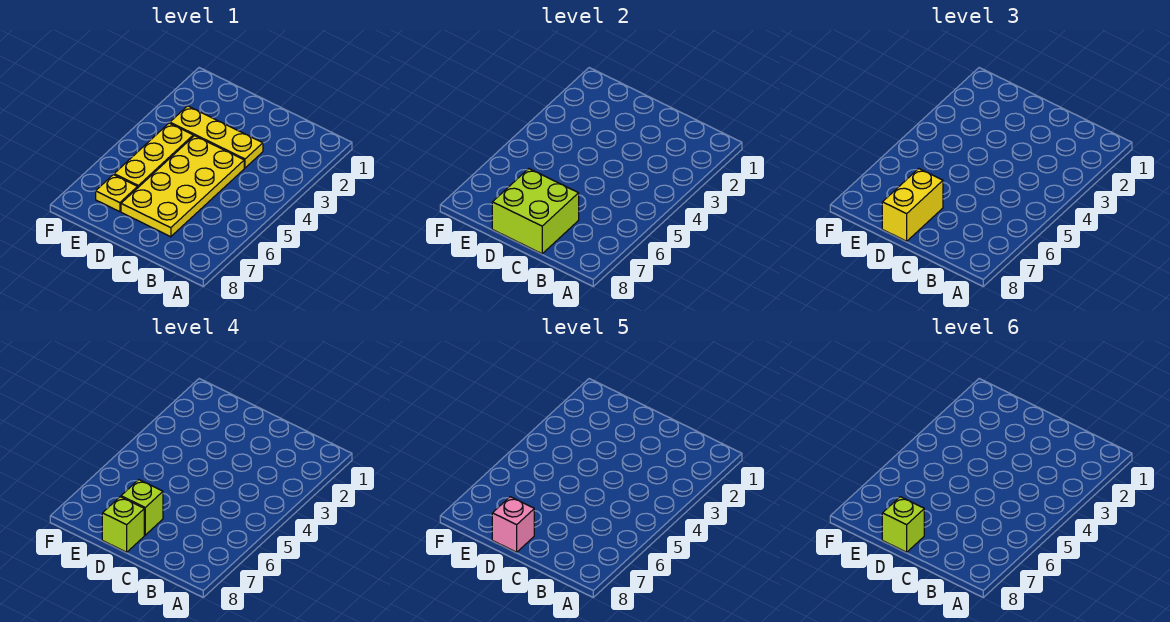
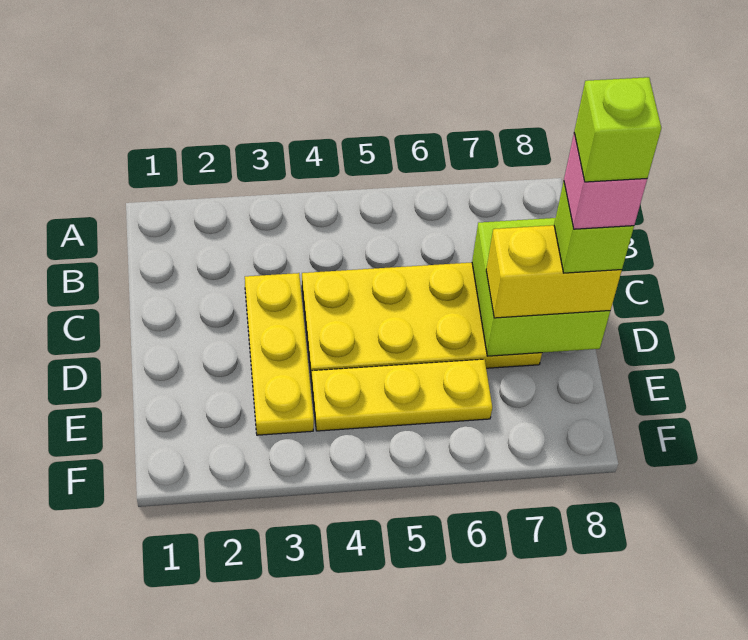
lime 1x1 brick [121,480,163,535] -> none
yellow 1x1 plate [96,175,138,212] -> none

